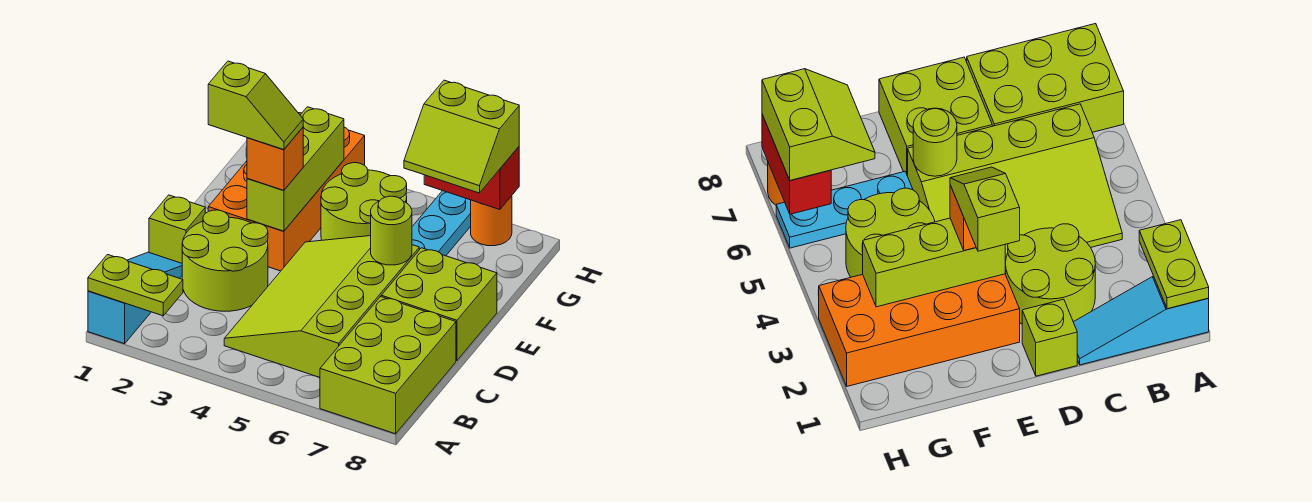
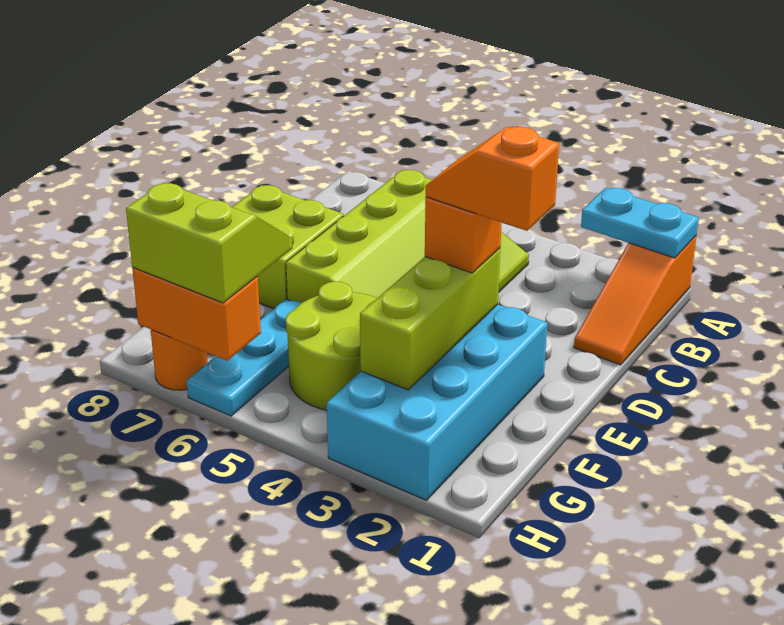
cyan 1x3 slope [88,252,182,344] -> orange 1x3 slope [574,236,696,365]
lime 1x2 plate [88,255,183,316] -> cyan 1x2 plate [581,188,699,258]
lime 2x3 brick [320,297,456,434] -> none
lime 2x2 round brick [182,210,268,311] -> none
lime 1x1 brick [149,195,205,263] -> none
orange 2x4 brick [208,113,365,271] -> cyan 2x4 brick [327,304,547,500]
lime 1x2 slope [208,61,303,150] -> orange 1x2 slope [426,127,559,231]
lime 1x1 round brick [371,196,412,265] -> none
red 1x2 brick [424,147,519,210] -> orange 1x2 brick [132,268,261,361]

